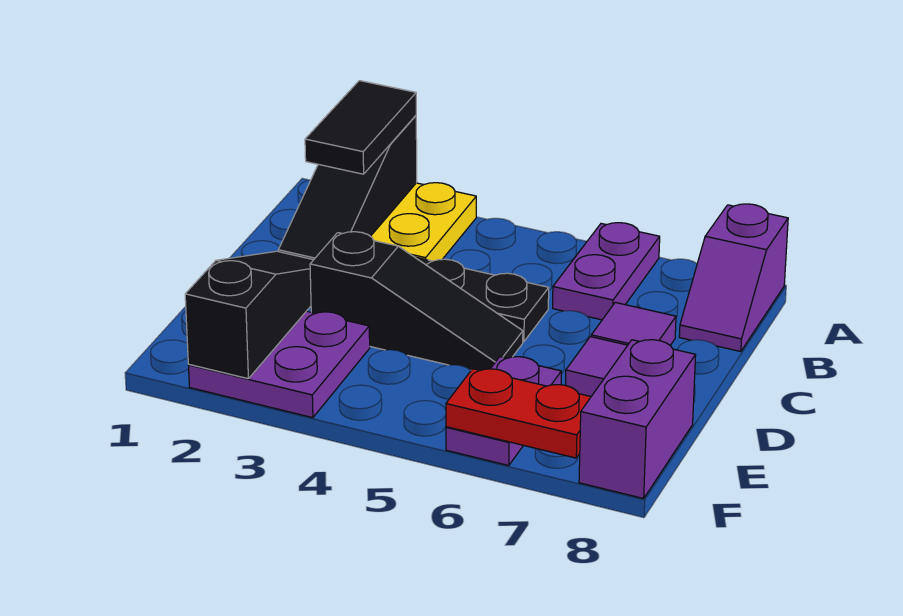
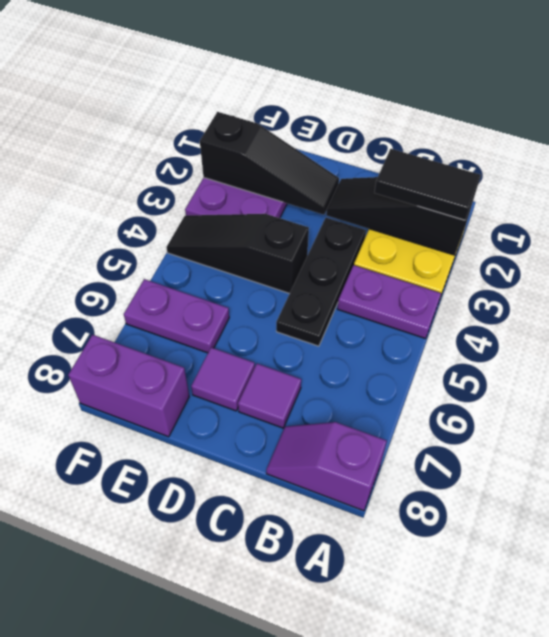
purple 1x2 plate [553,223,660,320] -> purple 1x2 plate moved to [337,265,441,339]
black 1x3 slope [310,232,523,370] -> black 1x3 slope turned to [167,214,309,294]
red 1x2 plate [446,369,591,458] -> none

